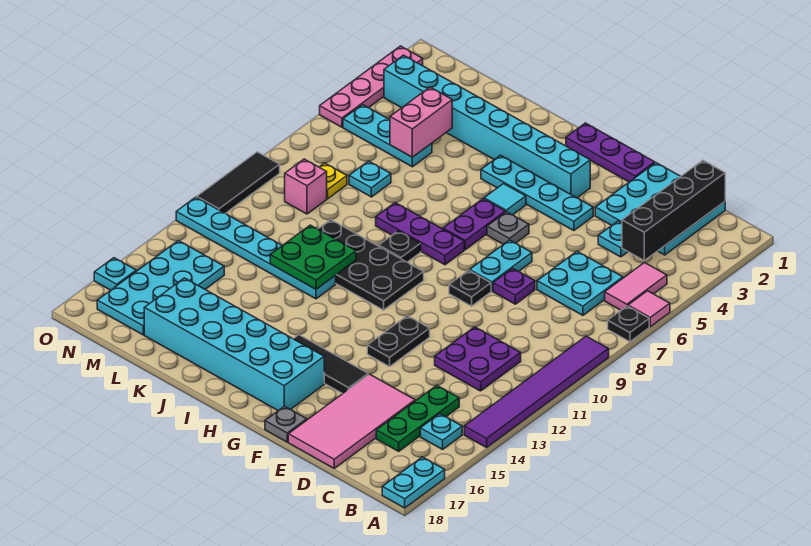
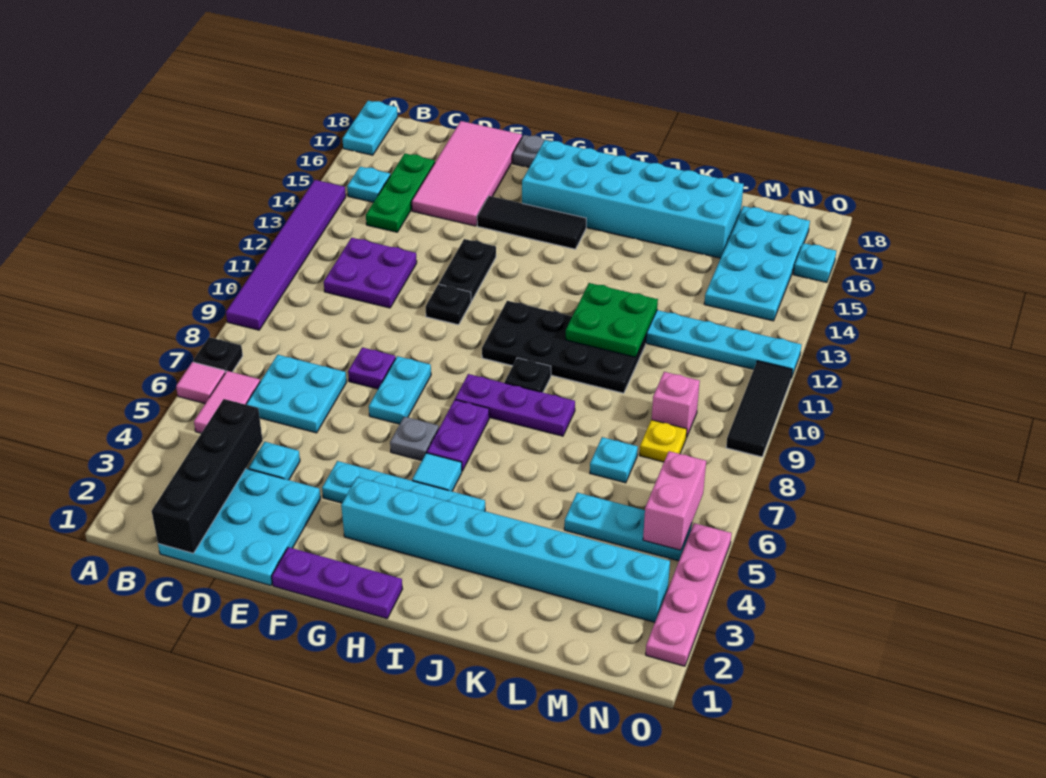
black 1x1 plate [449,270,491,306] -> black 1x1 plate moved to [426,284,471,325]
pink 1x2 brick [390,87,452,157] -> pink 1x2 brick moved to [643,451,706,550]

